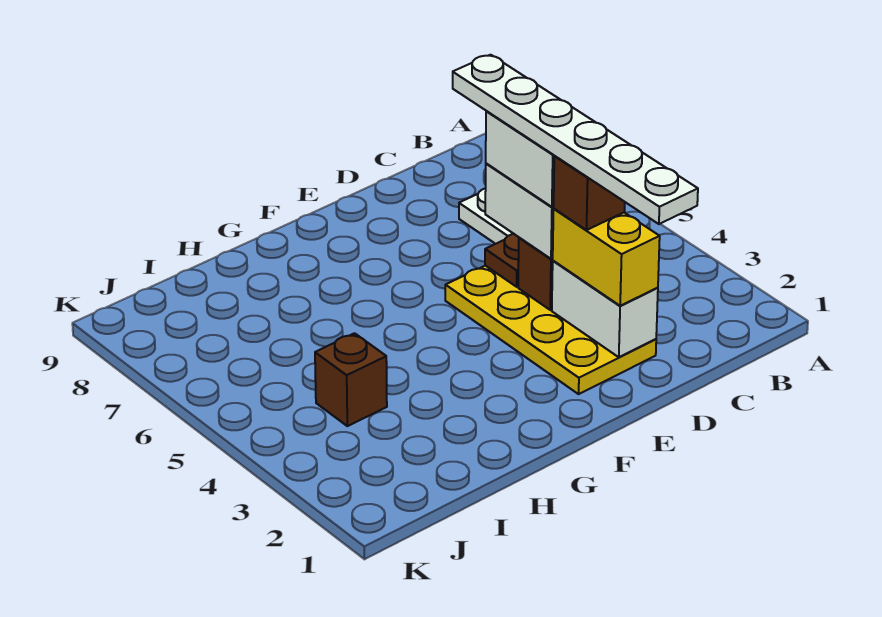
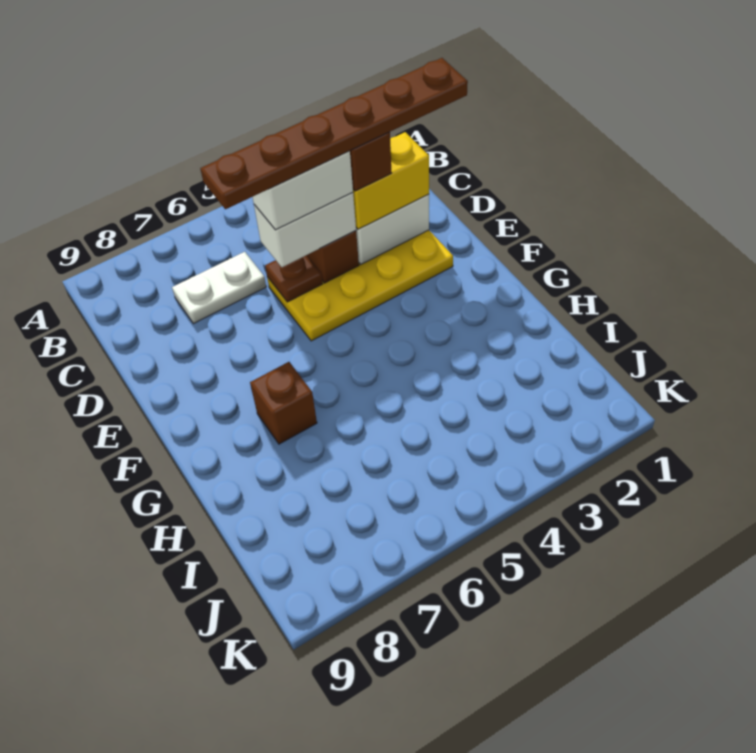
white 1x6 plate [453,55,698,224] -> brown 1x6 plate [200,58,468,209]
brown 1x1 brick [315,333,387,426] -> brown 1x1 brick moved to [250,362,317,444]

